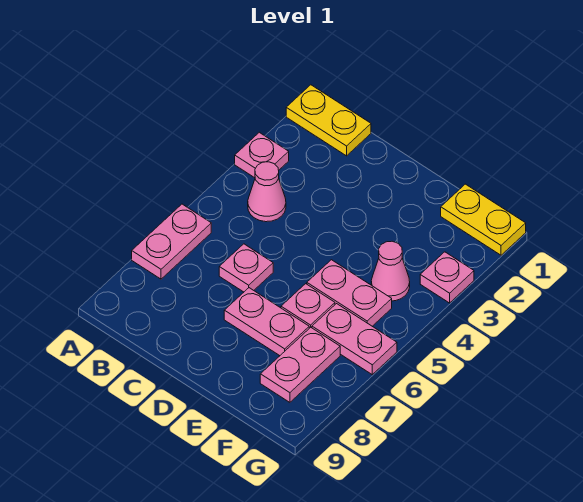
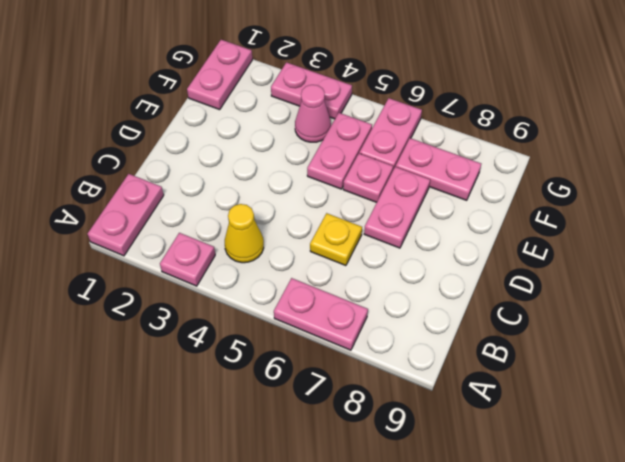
yellow 1x2 plate [286,85,371,156] -> pink 1x2 plate [87,174,164,256]
pink 1x1 cone [248,162,286,222] -> yellow 1x1 cone [225,204,264,263]
pink 1x1 plate [219,244,273,292] -> yellow 1x1 plate [310,213,362,266]
yellow 1x2 plate [441,184,526,255] -> pink 1x2 plate [187,40,252,110]
pink 1x1 plate [420,252,474,303] -> pink 1x2 plate [271,62,352,119]

